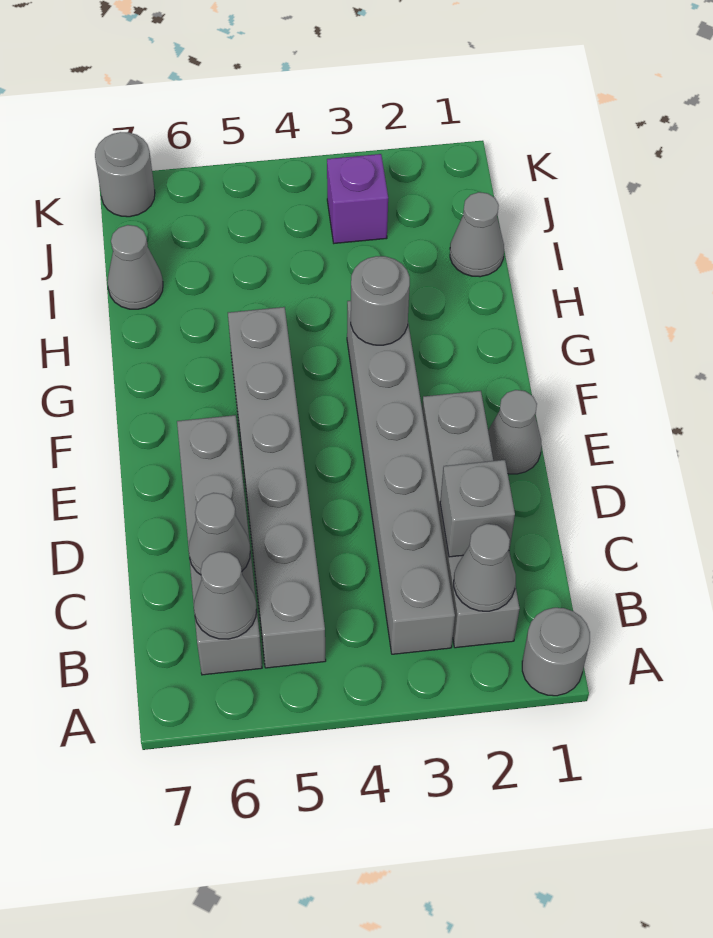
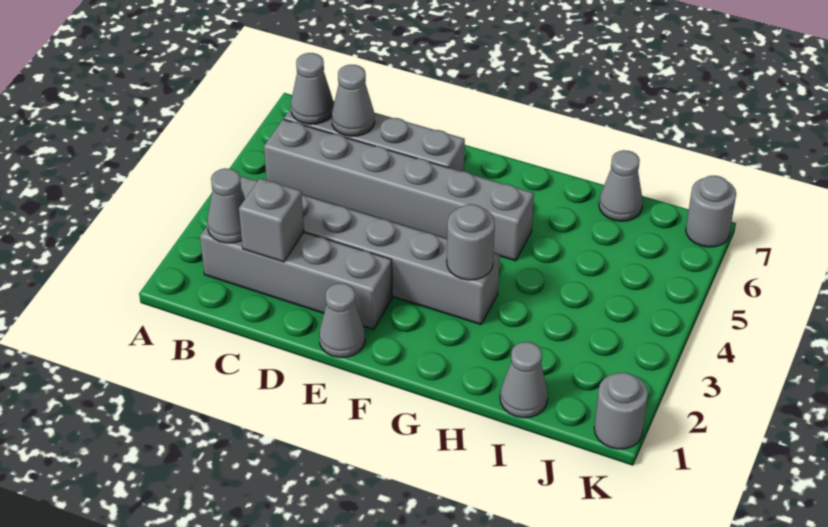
grey 1x1 round brick [522,608,590,696] -> grey 1x1 round brick moved to [594,373,648,449]
purple 1x1 brick [327,154,388,243] -> none

